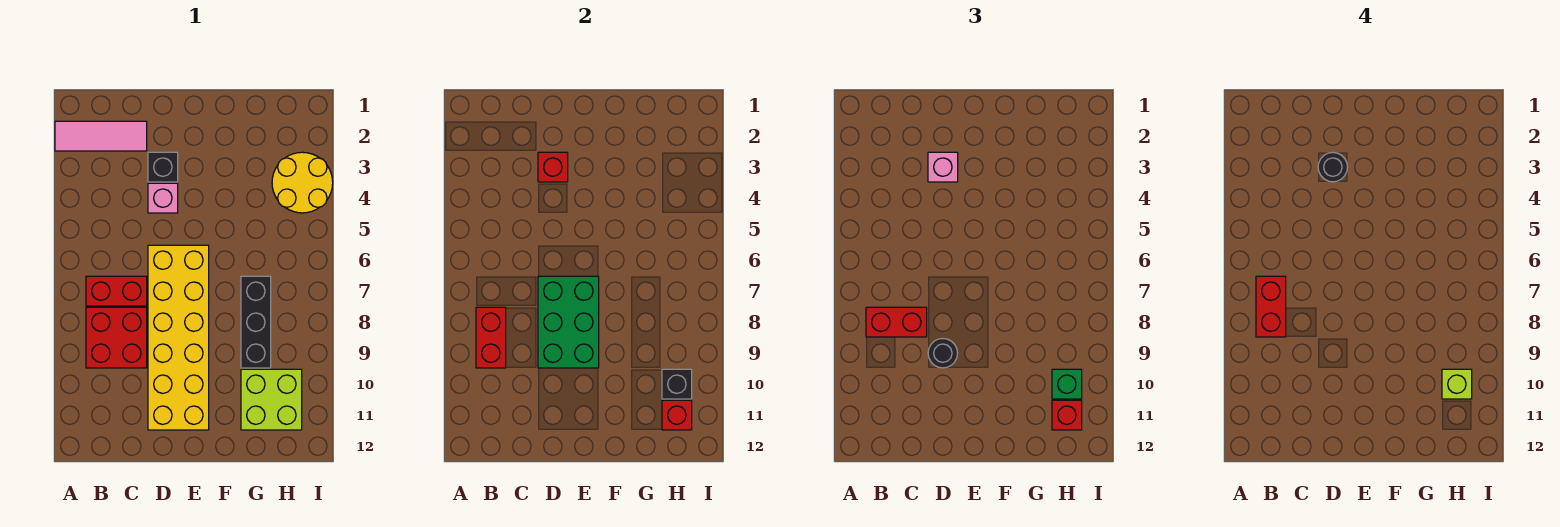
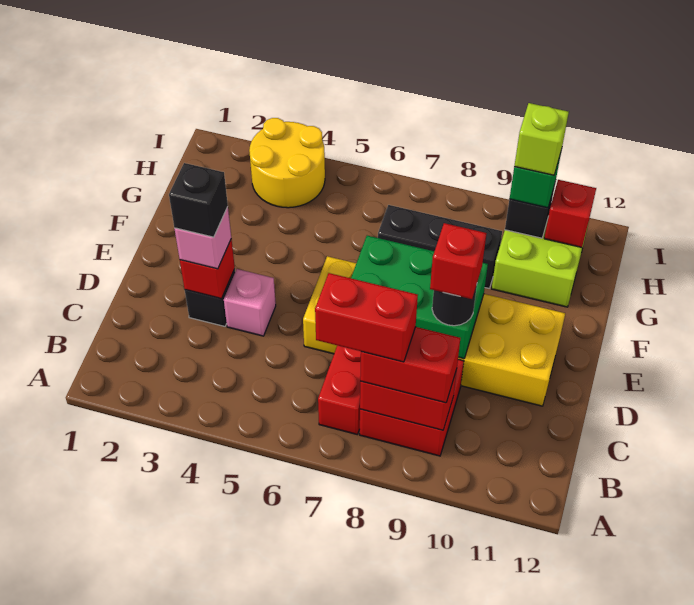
pink 1x3 tile [55,121,147,151] -> none
red 1x2 brick [866,307,927,337] -> red 1x2 brick turned to [360,327,460,403]
black 1x1 round brick [1318,152,1348,182] -> black 1x1 brick [169,163,228,237]
red 1x1 brick [1052,400,1082,430] -> red 1x1 brick moved to [430,223,487,299]

